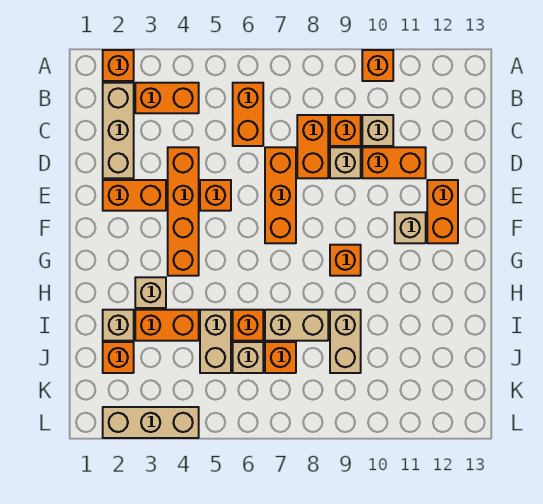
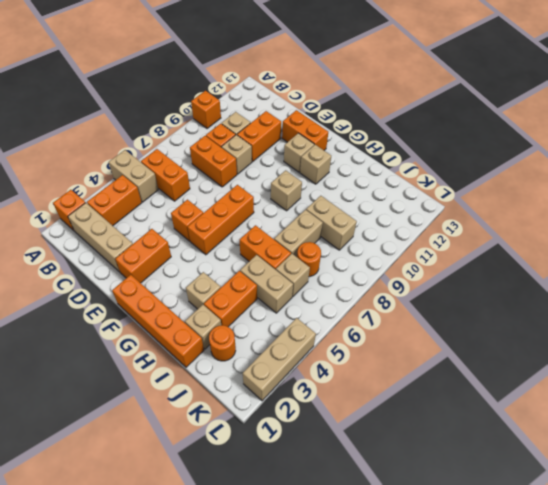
none -> tan 1x2 brick [109,150,158,202]
orange 1x4 brick [168,147,199,276] -> orange 1x4 brick moved to [112,275,204,367]
orange 1x3 brick [265,147,296,243] -> orange 1x3 brick turned to [188,185,254,255]
orange 1x1 brick [330,245,361,276] -> tan 1x1 brick [271,170,302,211]
none -> tan 1x1 brick [300,145,331,184]
orange 1x1 brick [233,310,263,341] -> orange 1x2 brick [240,225,291,270]
orange 1x1 brick [103,342,134,373] -> orange 1x1 round brick [209,325,236,361]
orange 1x1 brick [265,342,296,373] -> orange 1x1 round brick [297,242,321,277]

